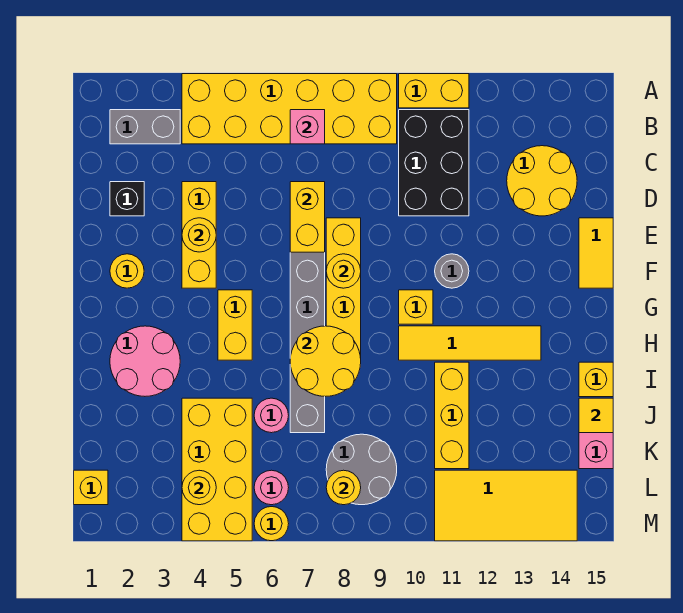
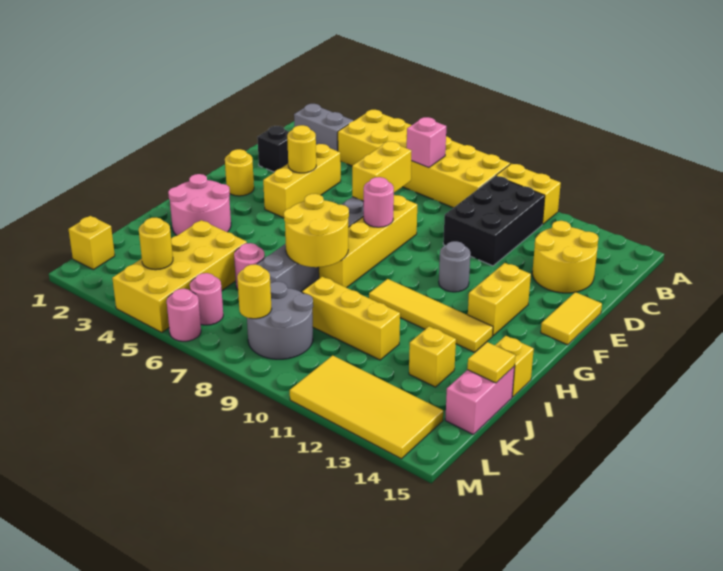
yellow 1x1 round brick [326,254,361,288] -> pink 1x1 round brick [364,177,394,227]
yellow 1x2 brick [218,290,252,360] -> yellow 1x2 brick moved to [468,263,531,336]
yellow 1x1 brick [399,290,433,324] -> yellow 1x1 brick moved to [409,326,456,387]
yellow 1x3 brick [435,362,469,469] -> yellow 1x3 brick turned to [302,277,400,360]
yellow 1x1 round brick [254,507,289,541] -> pink 1x1 round brick [167,289,201,341]

